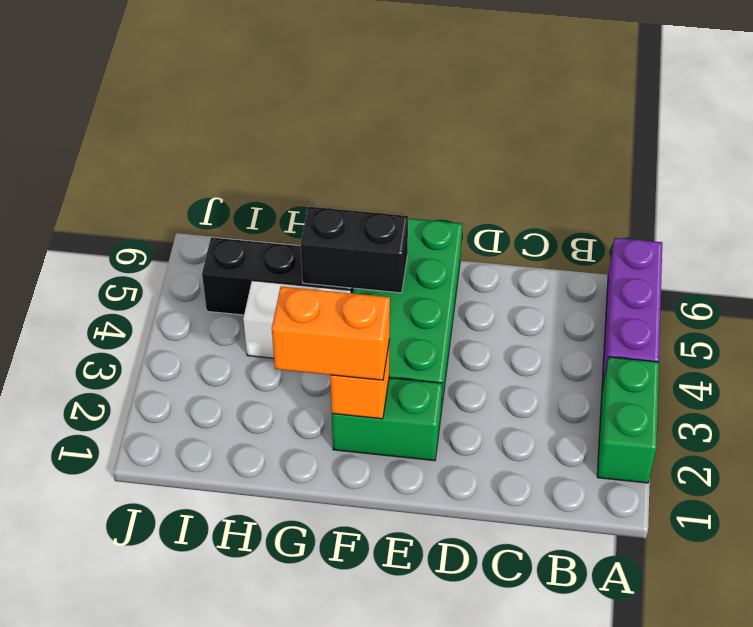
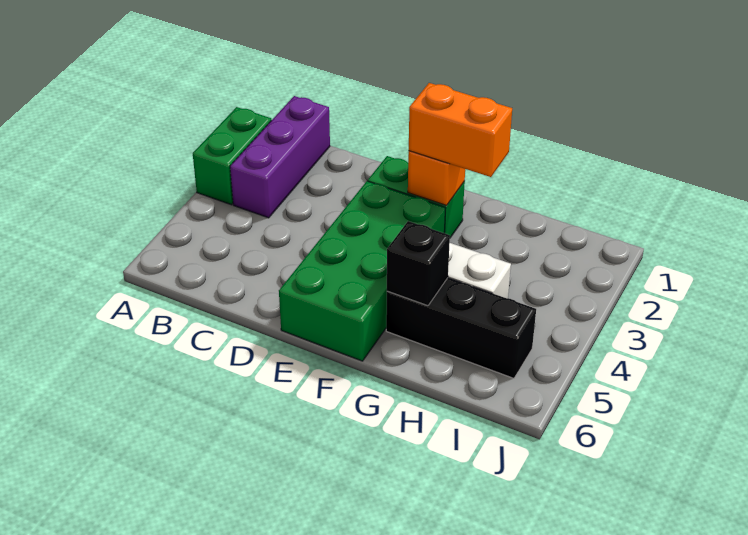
purple 1x3 brick [602,238,662,389] -> purple 1x3 brick moved to [230,96,330,218]
black 1x2 brick [301,207,408,293] -> black 1x1 brick [387,221,450,306]

